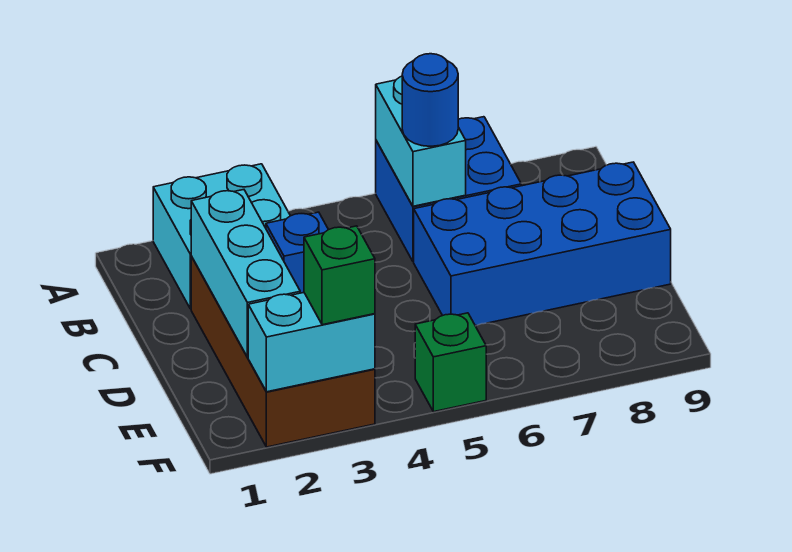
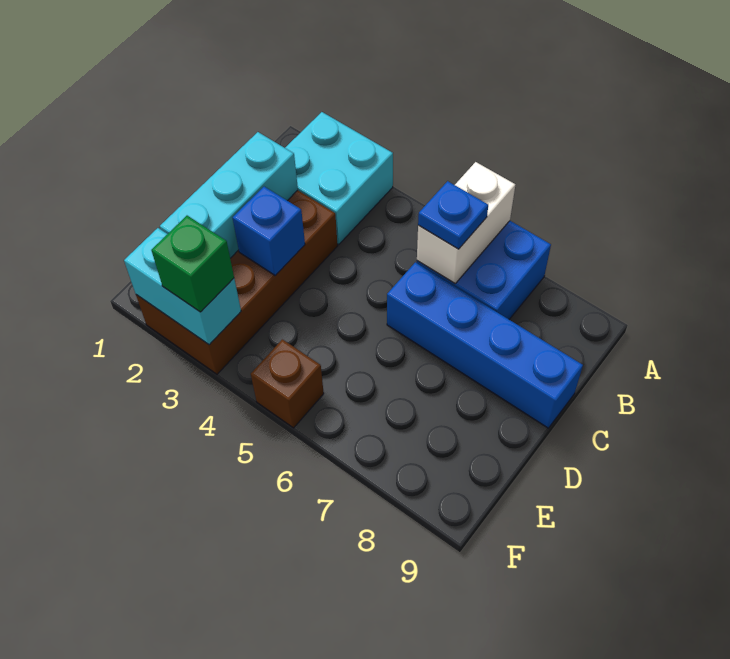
cyan 1x2 brick [376,76,466,206] -> white 1x2 brick [417,162,515,283]
blue 1x1 round brick [402,54,458,146] -> blue 1x1 plate [418,181,488,249]
blue 2x4 brick [414,162,671,326] -> blue 1x4 brick [387,262,583,428]
green 1x1 brick [415,313,486,412] -> brown 1x1 brick [251,339,324,428]

